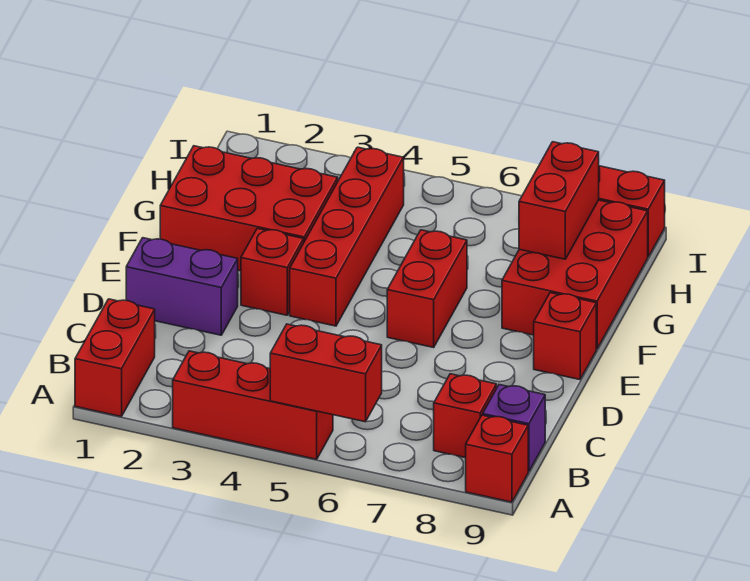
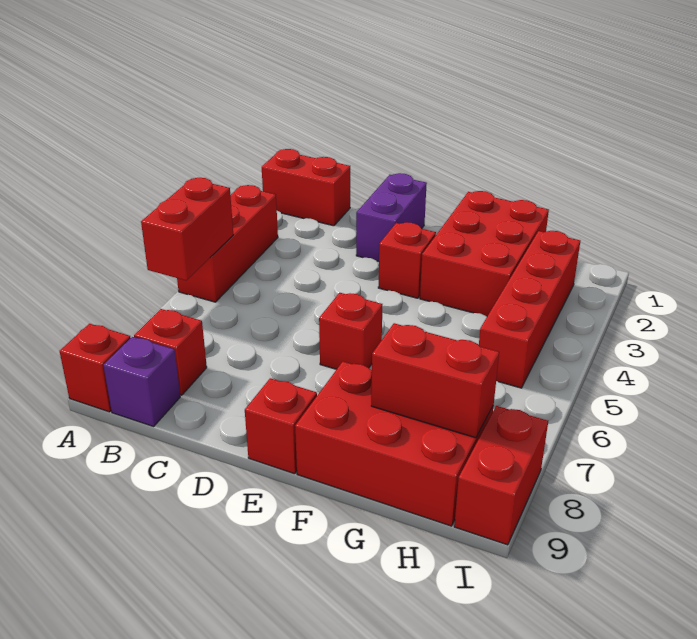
red 1x4 brick [290,147,404,326] -> red 1x4 brick turned to [479,231,580,388]
red 1x2 brick [387,230,467,347] -> red 1x1 brick [319,293,383,369]

